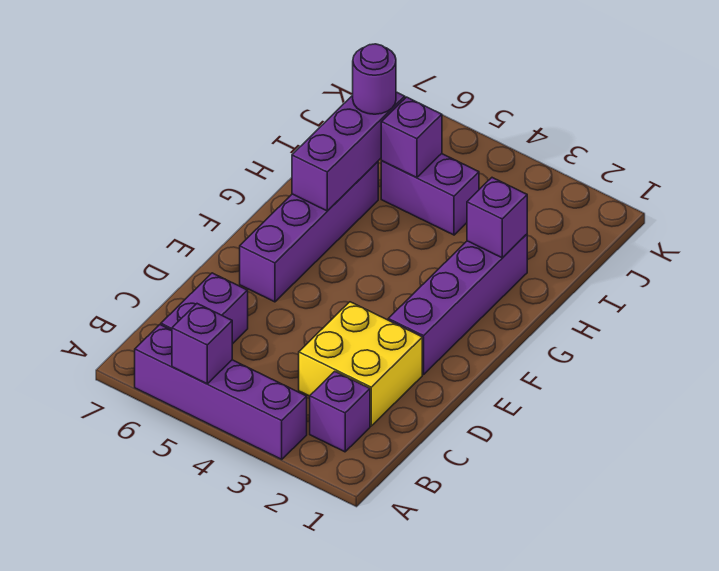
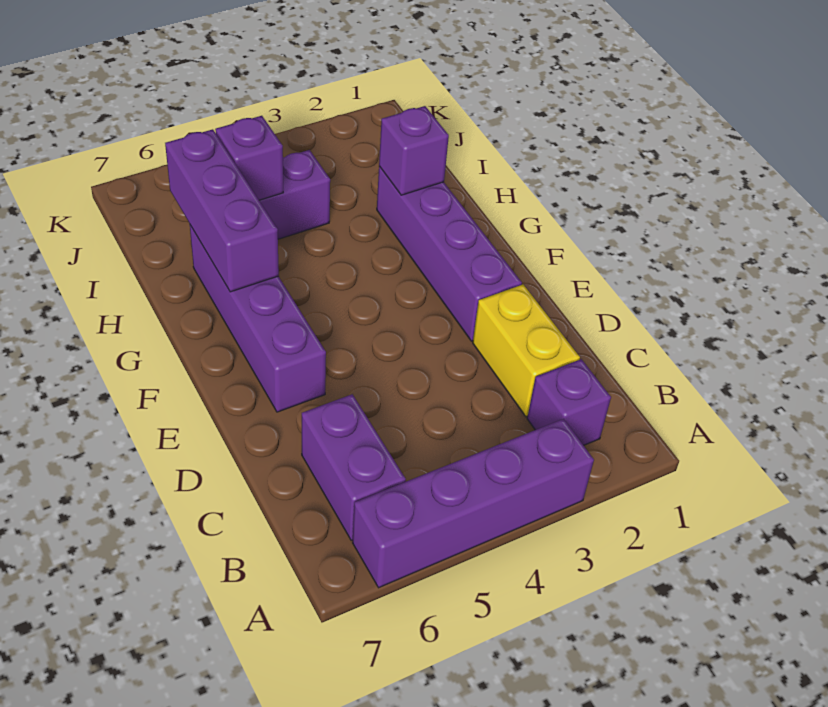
purple 1x1 brick [172,304,232,384] -> none
yellow 2x2 brick [299,302,422,426] -> yellow 1x2 brick [473,285,580,417]
purple 1x1 round brick [353,44,396,114] -> none

